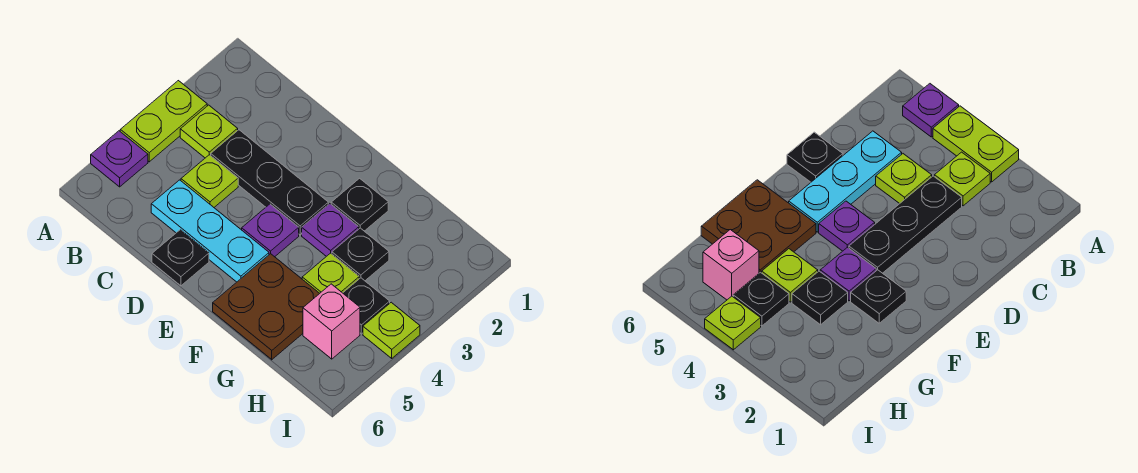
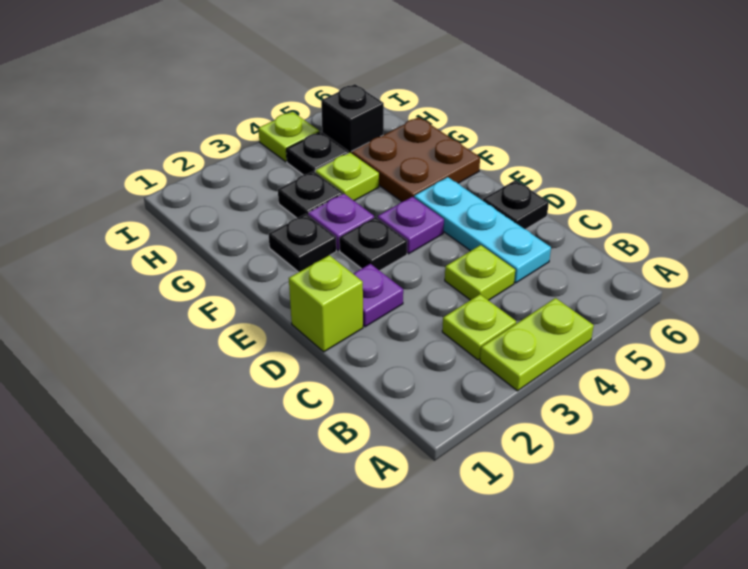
purple 1x1 plate [91,131,148,187] -> purple 1x1 plate moved to [353,264,403,327]
black 1x3 plate [211,130,328,235] -> black 1x1 plate [339,217,407,271]
none -> lime 1x1 brick [289,255,363,352]
pink 1x1 brick [303,284,360,359] -> black 1x1 brick [321,84,384,153]

